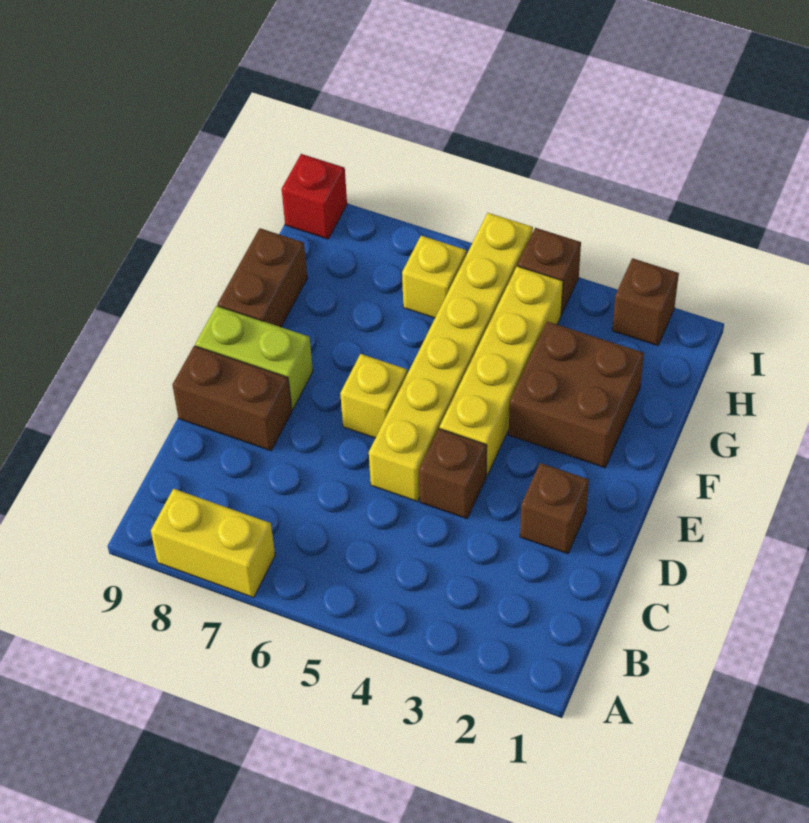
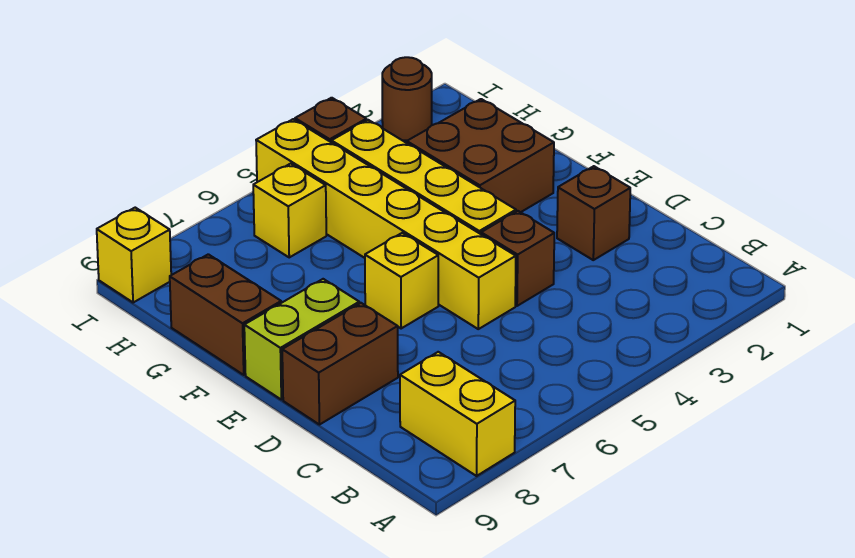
yellow 1x2 brick [151,489,275,597] -> yellow 1x2 brick turned to [400,352,515,476]
brown 1x1 brick [612,258,679,346] -> brown 1x1 round brick [382,57,432,140]
red 1x1 brick [282,154,347,239] -> yellow 1x1 brick [97,208,171,303]

